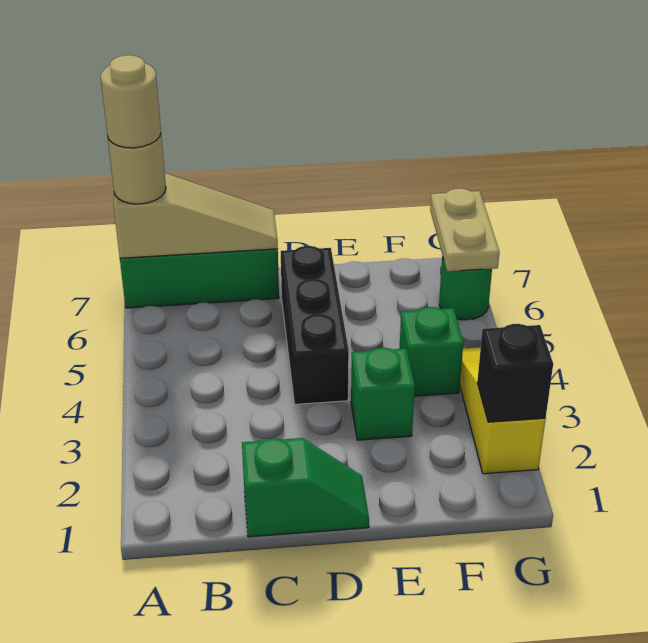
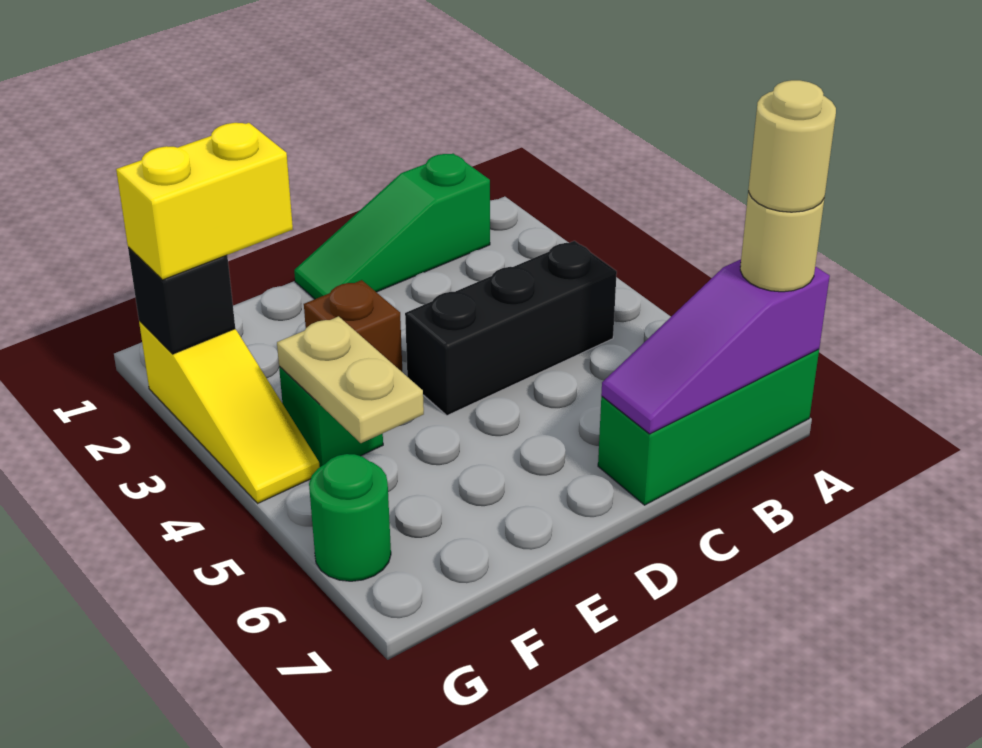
tan 1x3 slope [114,174,278,258] -> purple 1x3 slope [601,259,830,434]
green 1x2 slope [242,438,369,537] -> green 1x3 slope [294,153,490,299]
black 1x3 brick [281,246,349,404] -> black 1x3 brick turned to [405,241,617,416]
green 1x1 brick [351,348,415,440] -> brown 1x1 brick [304,280,402,372]
none -> yellow 1x2 brick [116,123,293,280]
tan 1x2 plate [430,188,500,271] -> tan 1x2 plate moved to [277,316,424,443]

